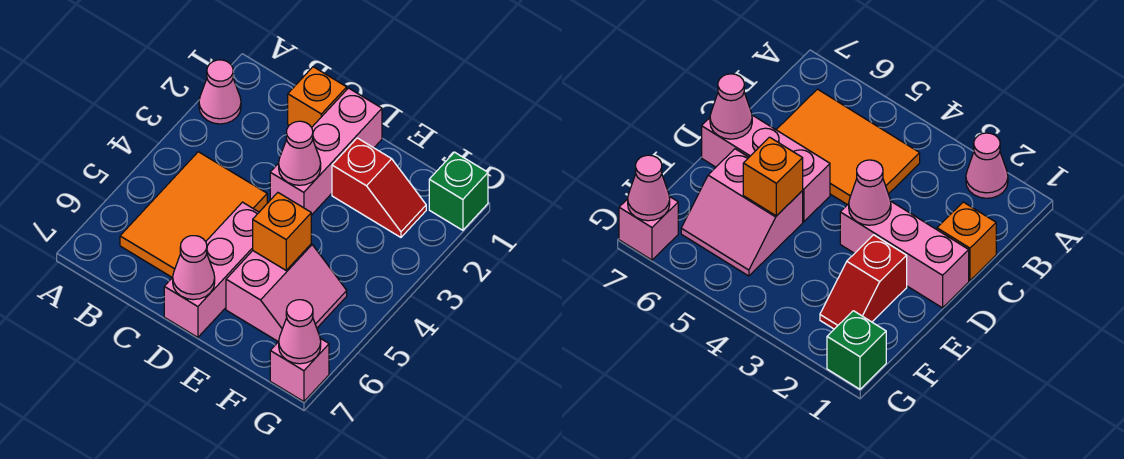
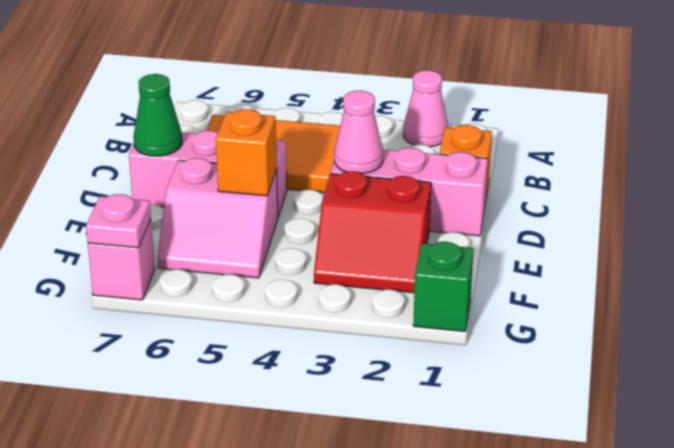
pink 1x1 cone [173,236,215,300] -> green 1x1 cone [133,74,182,156]
red 1x2 slope [332,138,426,237] -> red 2x2 slope [314,171,431,293]
pink 1x1 cone [279,300,321,364] -> pink 1x1 plate [86,194,151,248]

